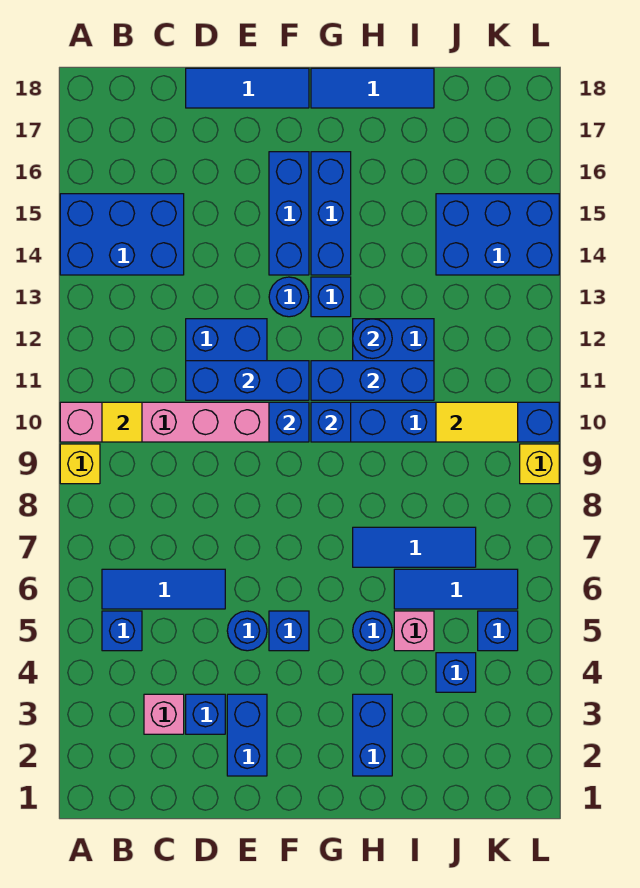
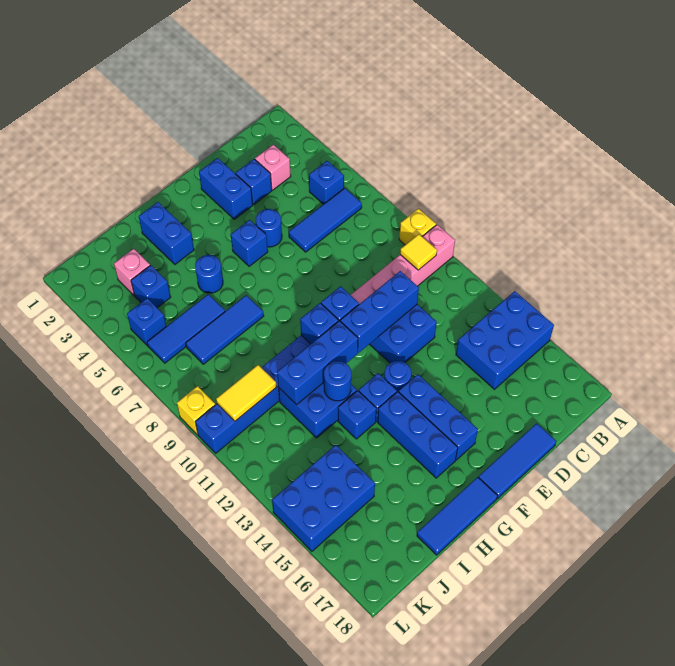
none -> blue 1x1 brick [338,390,376,439]
pink 1x1 brick [394,611,434,651] -> pink 1x1 brick moved to [114,249,150,295]

